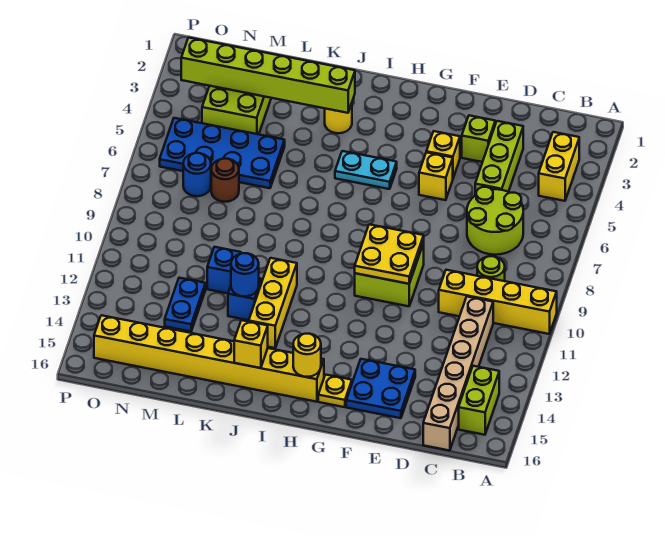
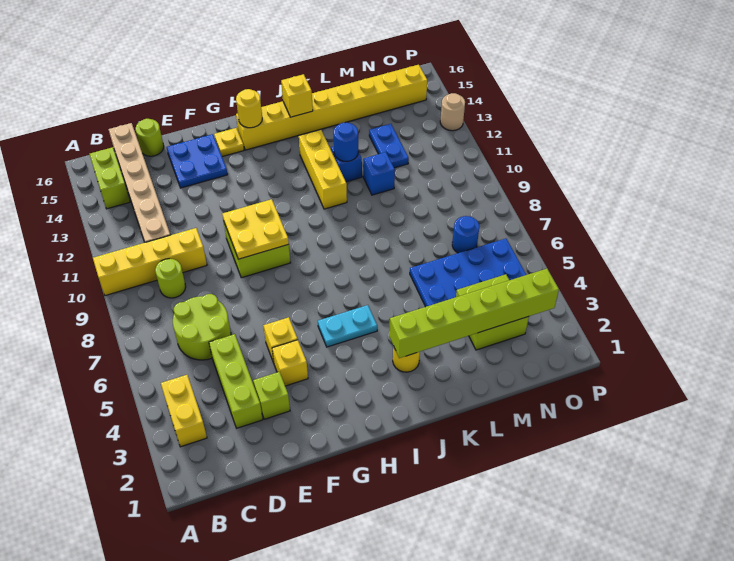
none -> lime 1x1 round brick [136,119,164,156]
brown 1x1 round brick [211,159,239,202] -> none
none -> tan 1x1 round brick [440,93,465,131]

